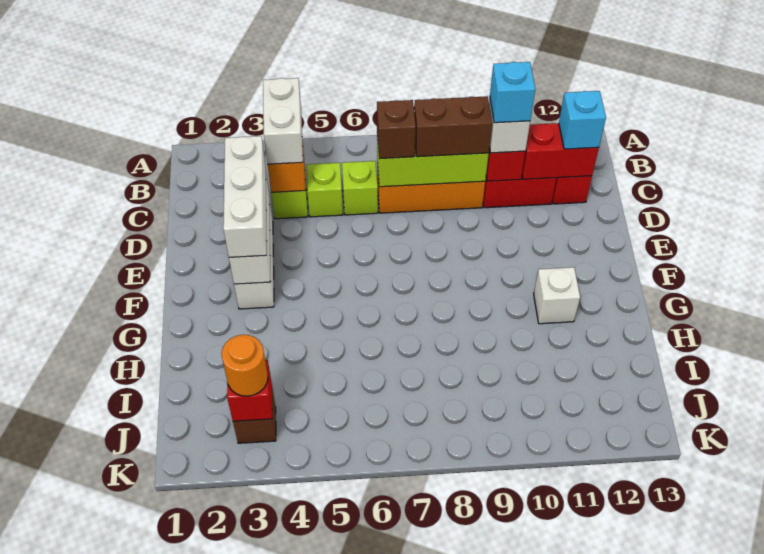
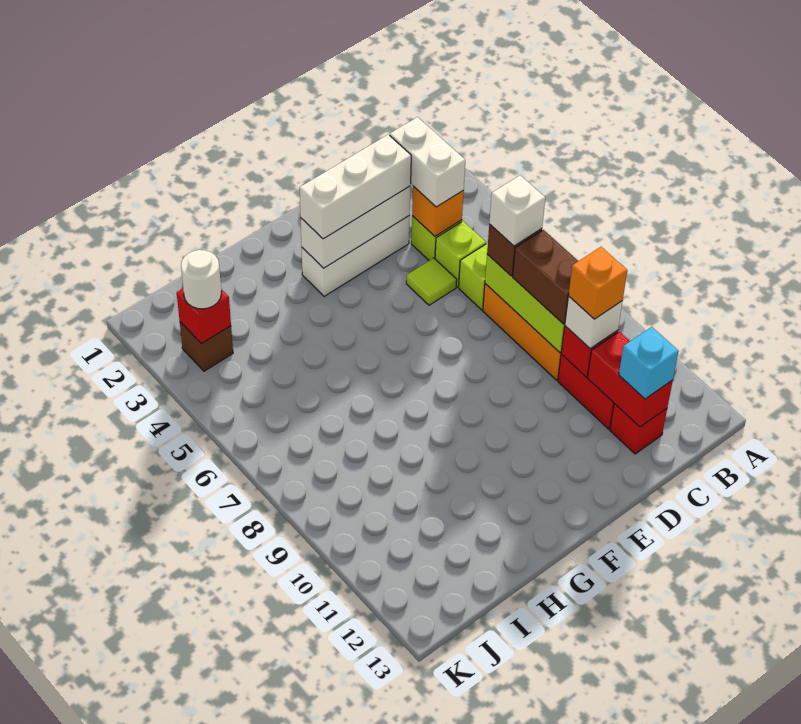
white 1x2 brick [263,78,303,164] -> white 1x2 brick turned to [390,117,465,207]
cyan 1x1 brick [490,62,535,123] -> orange 1x1 brick [569,247,627,319]
none -> lime 1x1 tile [406,258,457,305]
white 1x1 brick [534,267,580,324] -> white 1x1 brick moved to [489,175,545,246]
orange 1x1 round brick [221,335,268,396] -> white 1x1 round brick [181,250,221,309]

